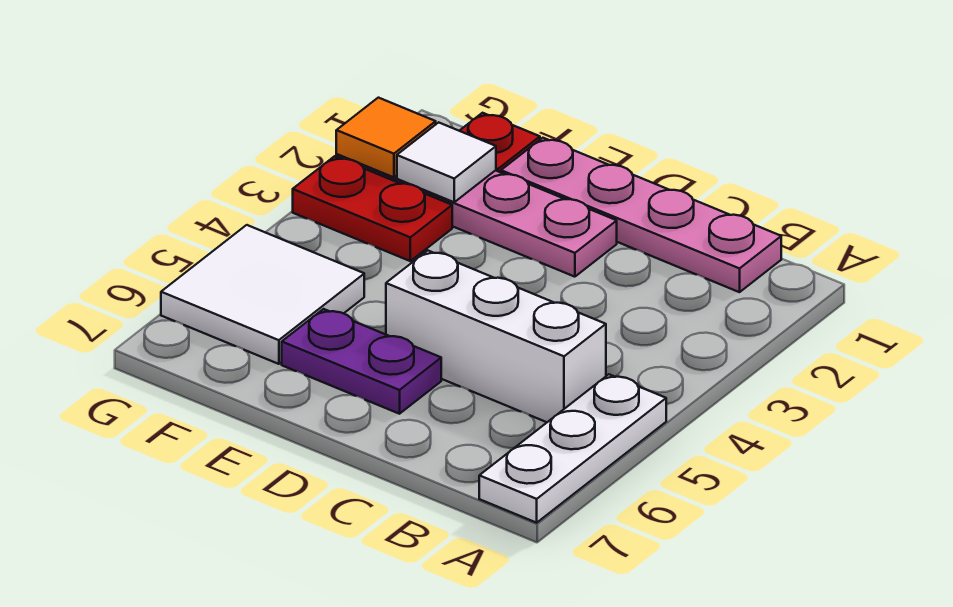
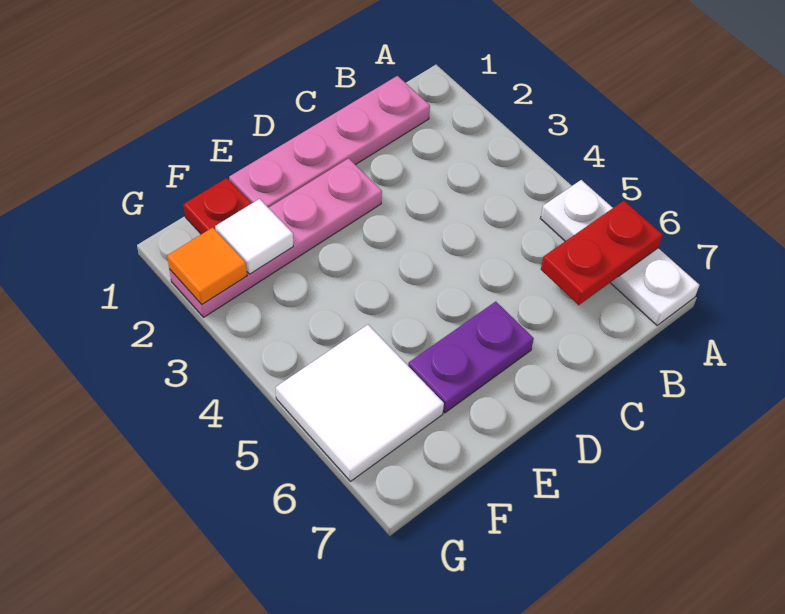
white 1x3 brick [386,251,606,422] -> none
red 1x2 plate [293,156,452,261] -> red 1x2 plate moved to [541,201,663,305]

